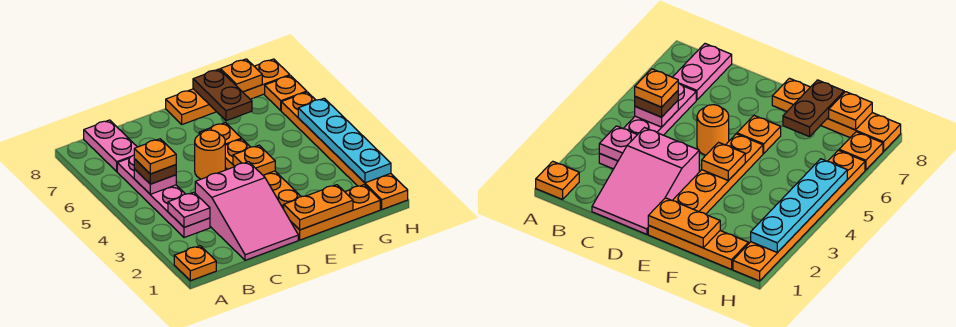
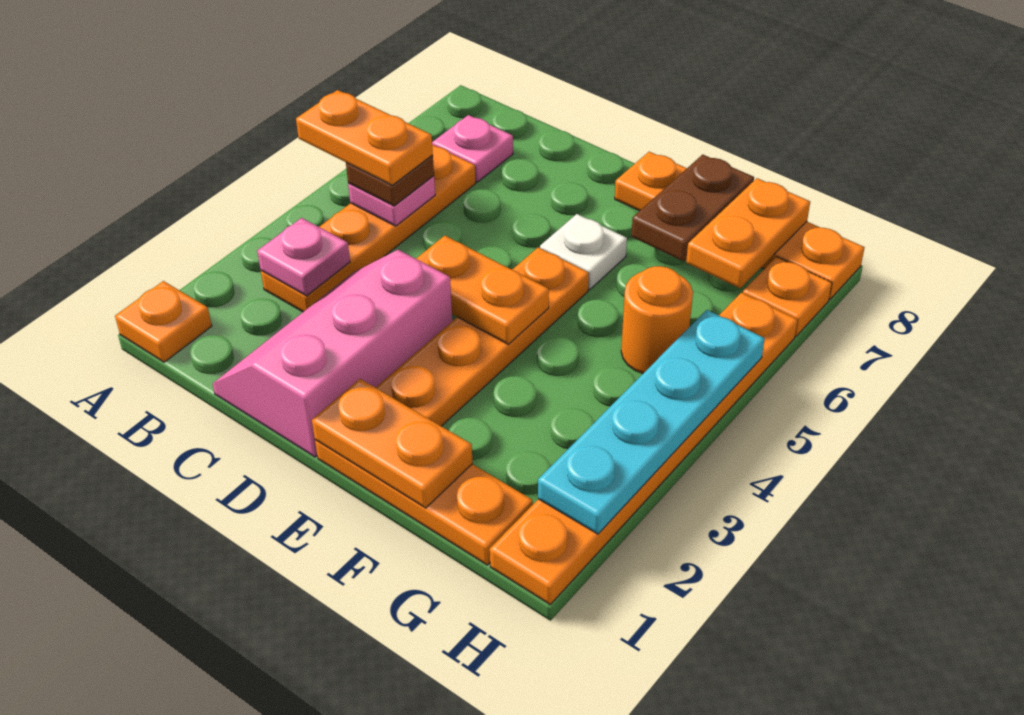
pink 1x4 plate [117,155,210,238] -> orange 1x4 plate [261,145,476,312]
orange 1x1 plate [134,139,176,174] -> orange 1x2 plate [296,90,433,185]
pink 1x2 plate [84,120,137,171] -> pink 1x1 plate [432,115,513,182]
pink 2x3 slope [195,162,298,260] -> pink 2x3 slope turned to [213,250,452,457]
orange 1x1 round brick [195,130,225,179] -> orange 1x1 round brick moved to [621,266,693,373]
orange 1x1 plate [233,145,275,175] -> orange 1x2 plate [416,236,549,344]
orange 1x1 plate [199,123,242,145] -> white 1x1 plate [540,214,627,290]
orange 1x1 plate [220,59,262,92] -> orange 1x2 plate [686,178,810,288]

